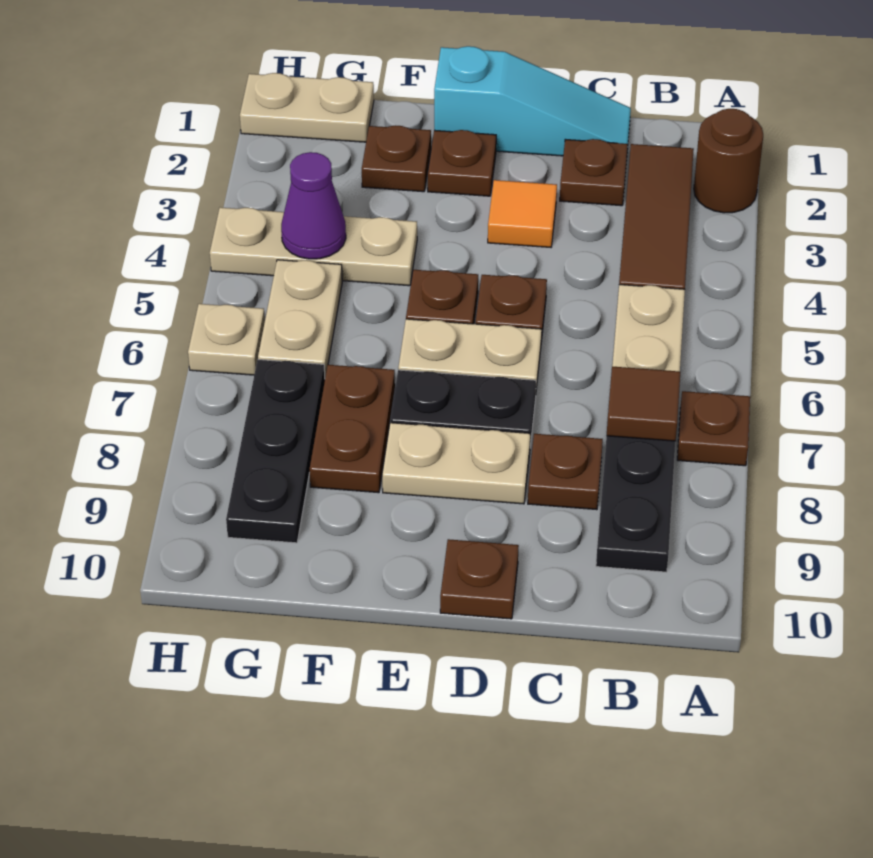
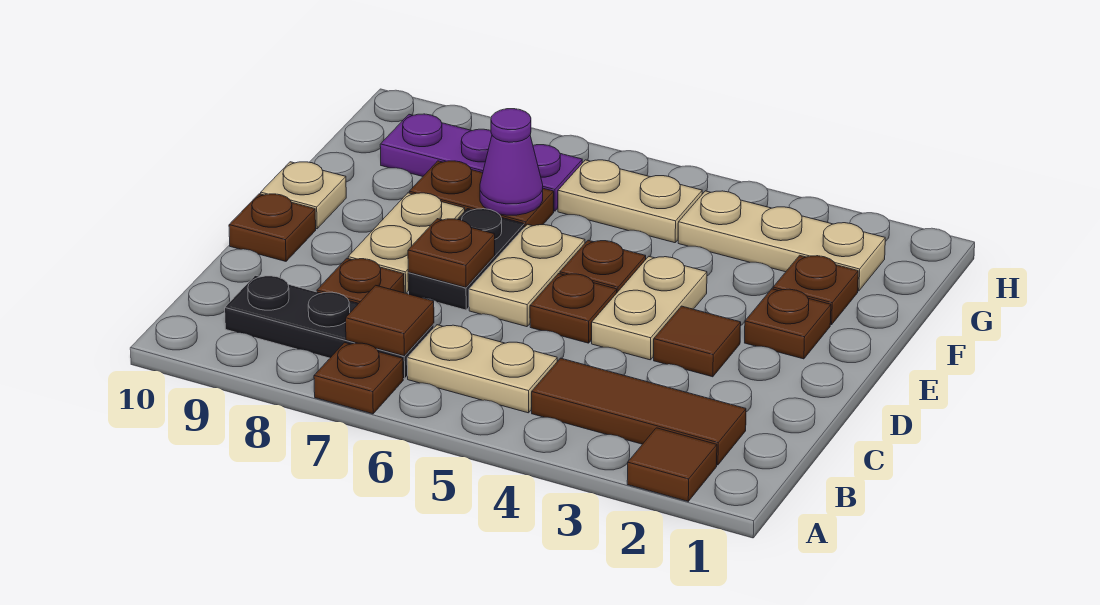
brown 1x1 round brick [694,109,763,213] -> brown 1x1 tile [627,428,717,501]
cyan 1x3 slope [434,46,631,156] -> none
brown 1x1 plate [560,139,628,206] -> brown 1x1 plate moved to [408,219,495,287]
orange 1x1 tile [488,180,557,247] -> brown 1x1 tile [654,306,741,377]
tan 1x3 plate [210,207,417,286] -> tan 1x3 plate turned to [678,191,885,291]
tan 1x2 plate [240,73,374,142] -> tan 1x2 plate moved to [592,257,707,360]
purple 1x1 cone [281,152,346,259] -> purple 1x1 cone moved to [480,109,543,215]
black 1x3 plate [226,360,325,543] -> purple 1x3 plate [380,114,582,211]
tan 1x1 plate [188,304,265,375] -> tan 1x1 plate moved to [261,162,346,229]

